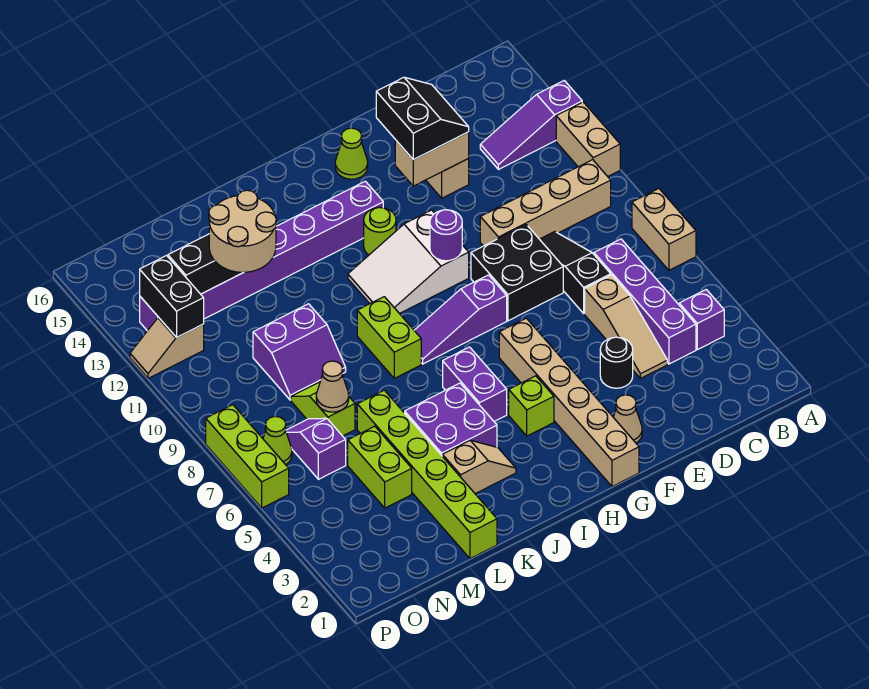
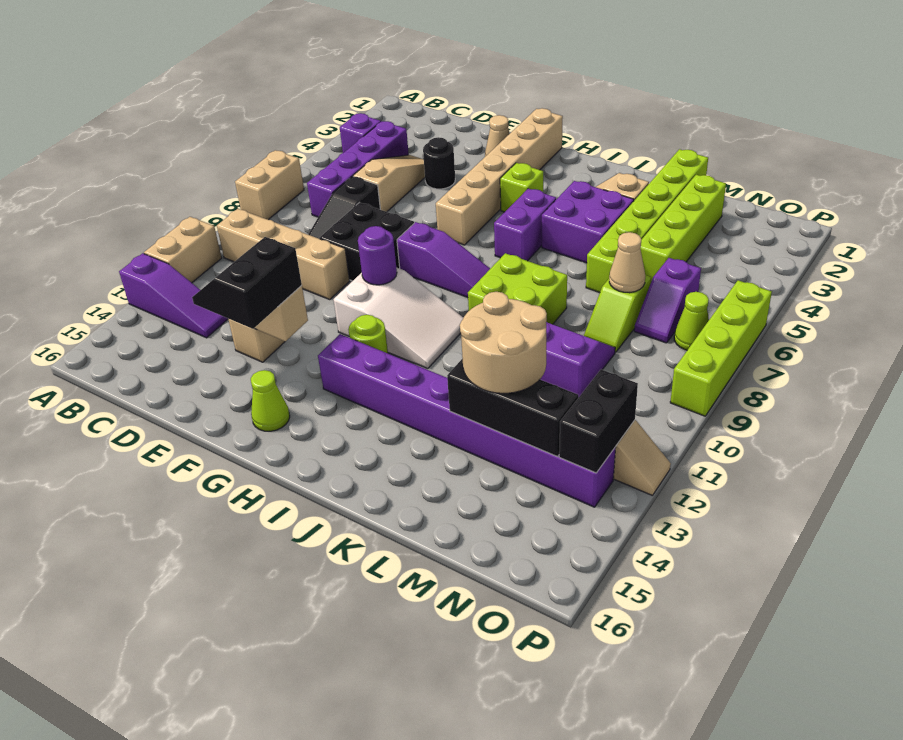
lime 1x2 brick [357,297,421,378] -> lime 2x2 brick [468,253,567,324]
lime 1x2 brick [348,426,412,508] -> lime 1x4 brick [640,175,726,281]
lime 1x3 brick [206,405,289,508] -> lime 1x4 brick [670,280,772,416]

